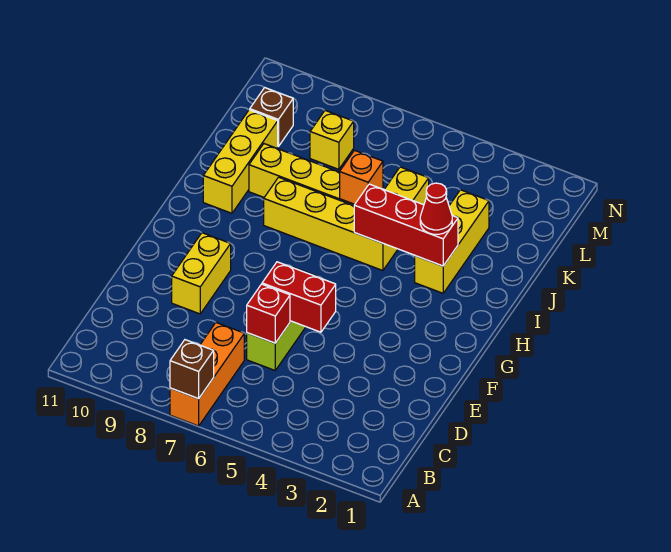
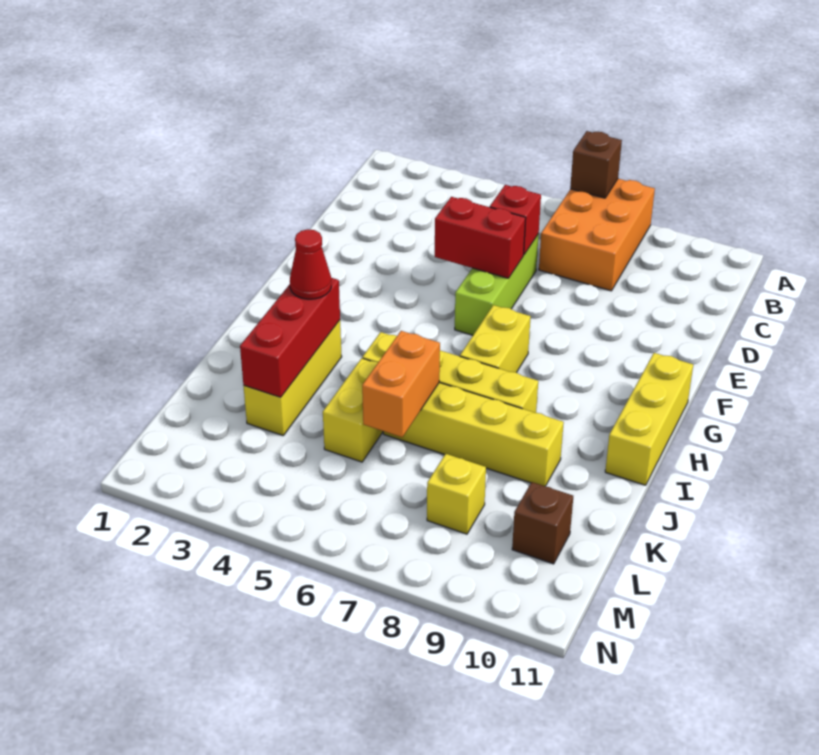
orange 1x3 brick [170,323,244,426] -> orange 2x3 brick [539,179,655,291]
yellow 1x2 brick [172,233,231,314] -> yellow 1x2 brick moved to [460,305,531,372]
red 1x3 brick [354,184,458,266] -> red 1x3 brick turned to [240,278,340,397]
yellow 1x3 brick [203,110,278,213] -> yellow 1x3 brick moved to [605,353,693,485]
orange 1x1 brick [340,150,383,204] -> orange 1x2 brick [362,331,440,437]

